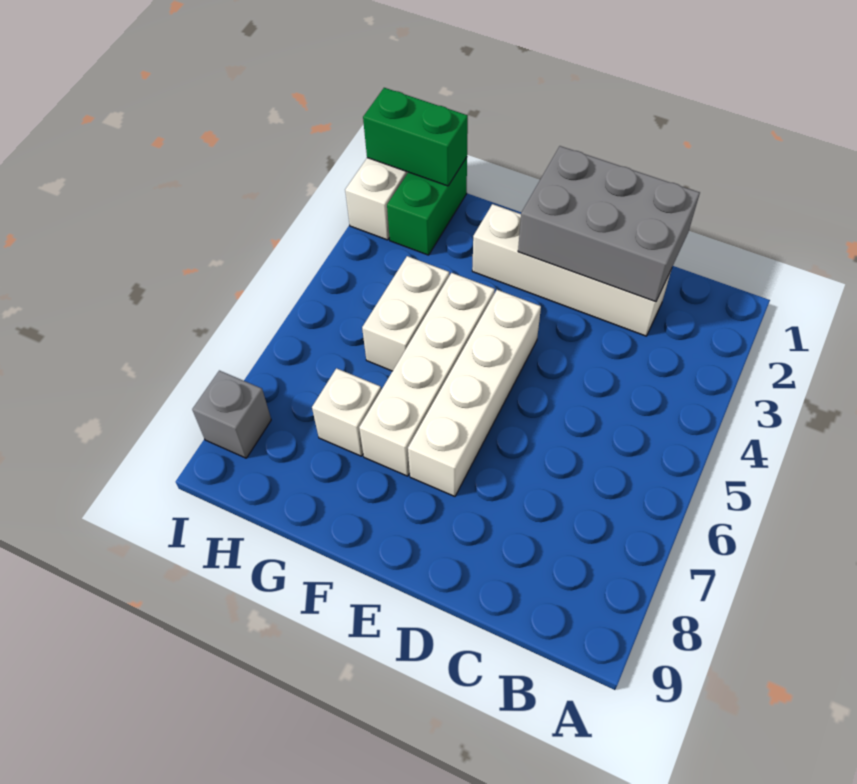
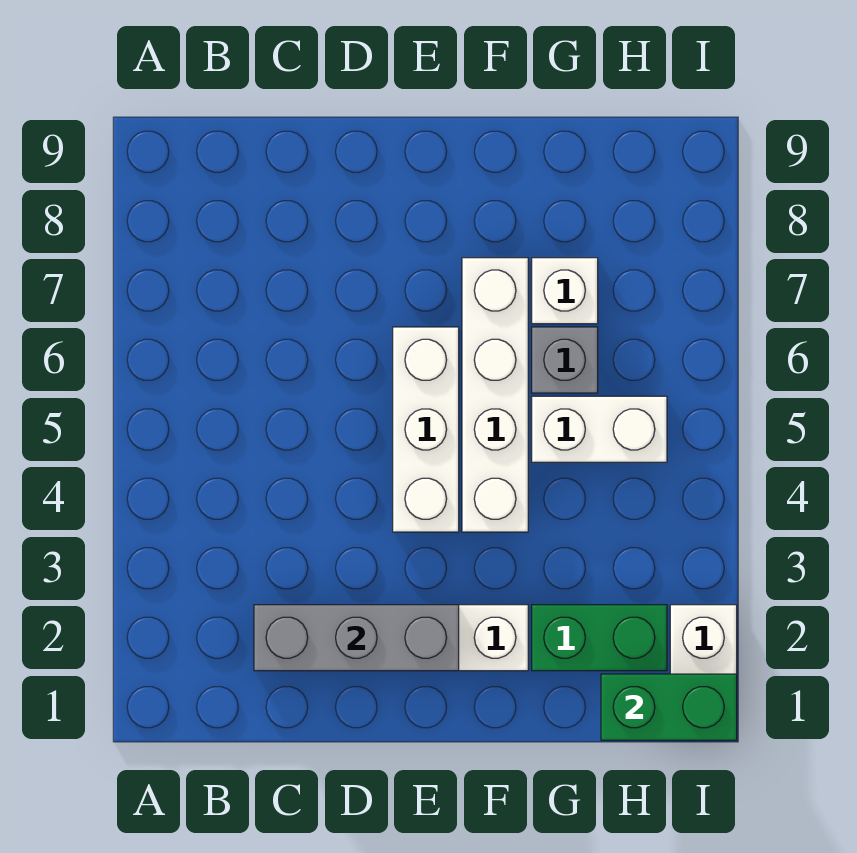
grey 2x3 brick [518,146,700,302] -> grey 1x3 brick [254,605,459,671]
white 1x4 brick [408,290,541,496] -> white 1x3 brick [393,327,459,532]
white 1x2 brick [362,256,449,371] -> white 1x2 brick turned to [532,396,667,462]
green 1x2 brick [387,157,467,255] -> green 1x2 brick turned to [532,605,667,671]
grey 1x1 brick [192,371,271,458] -> grey 1x1 brick moved to [532,327,598,393]

